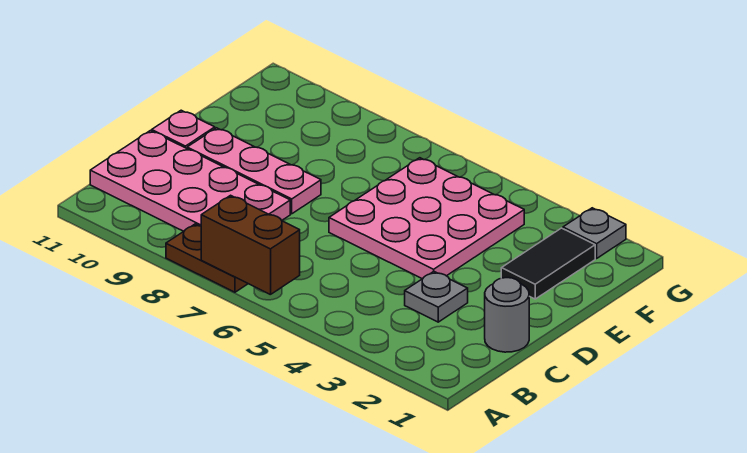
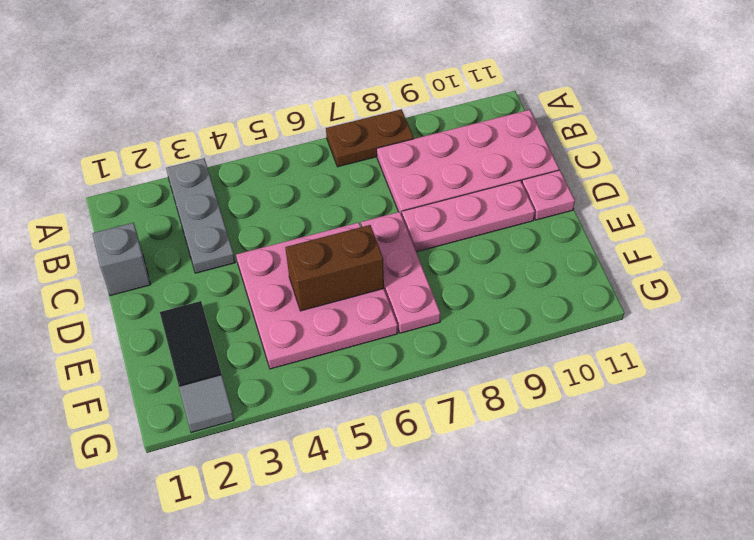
brown 1x2 brick [201,195,300,295] -> brown 1x2 brick moved to [285,225,384,311]
grey 1x1 round brick [485,278,529,352] -> grey 1x1 brick [92,223,151,296]
grey 1x1 plate [405,272,468,322] -> grey 1x3 plate [166,158,235,273]
none -> pink 1x3 plate [361,212,440,333]
grey 1x1 plate [563,208,626,258] -> grey 1x1 tile [179,375,234,433]

